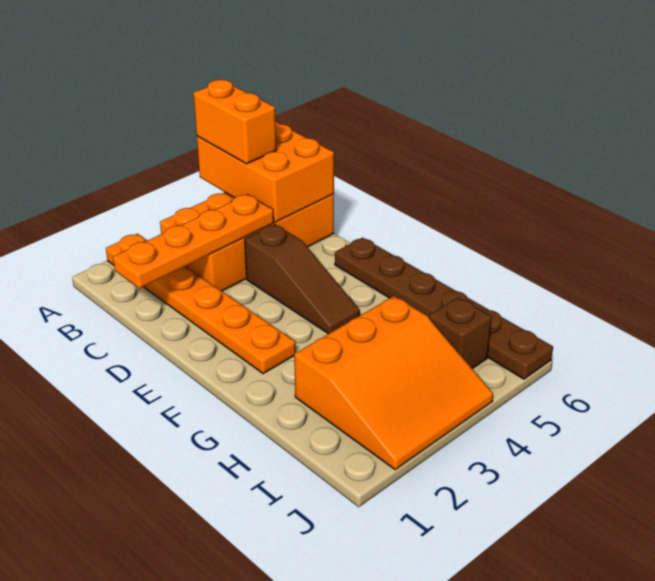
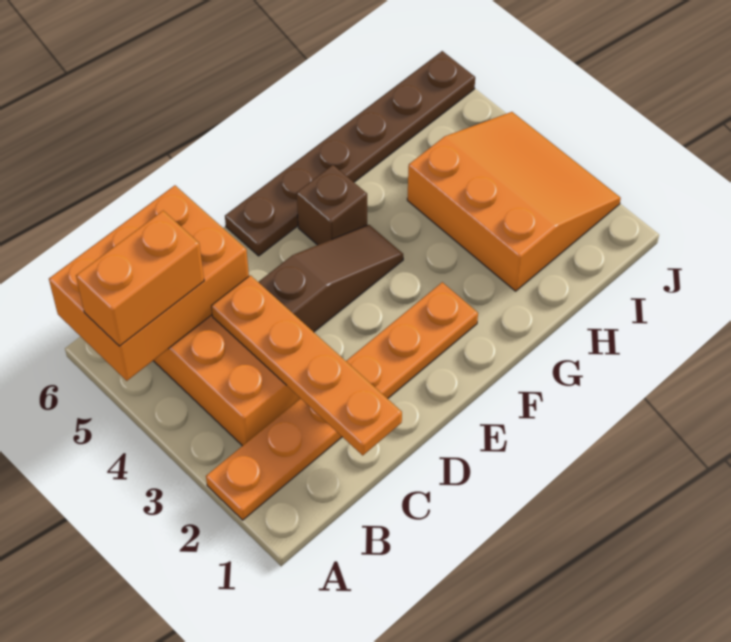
brown 1x1 brick [429,297,492,369] -> brown 1x1 brick moved to [297,165,367,245]

